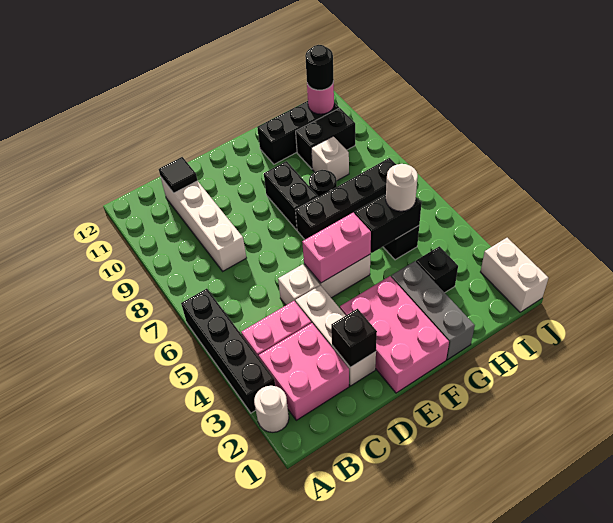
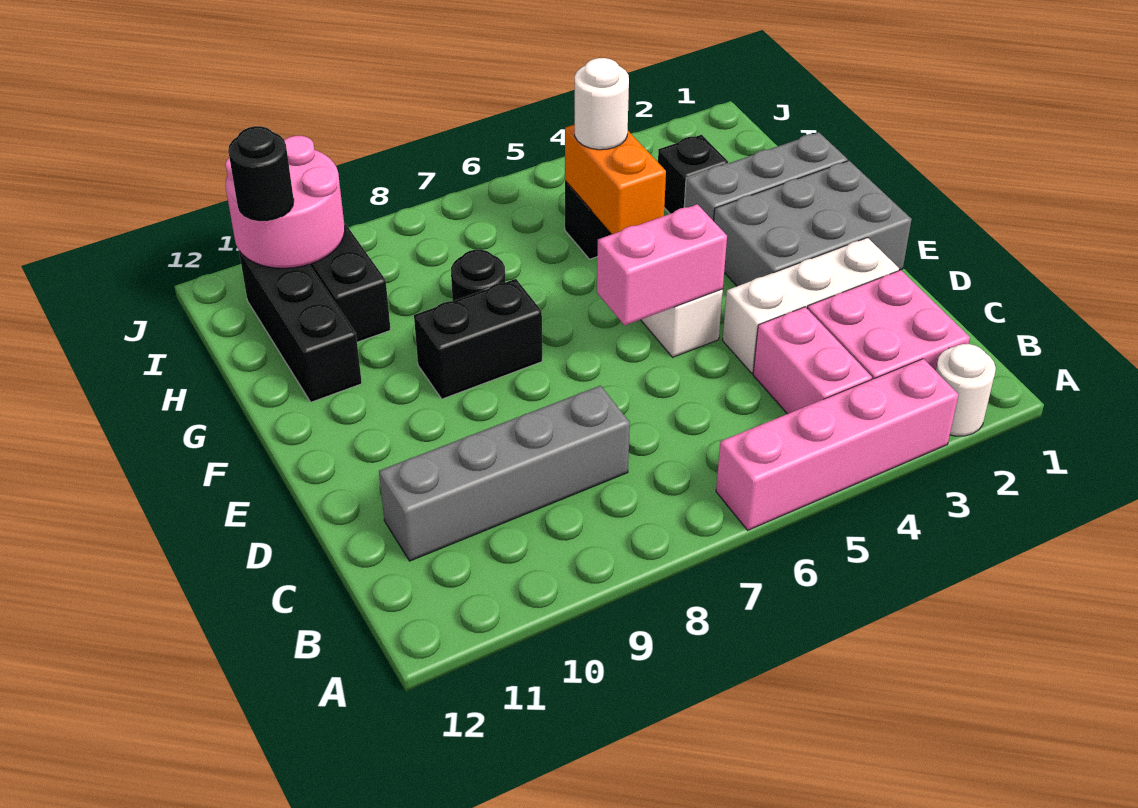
black 1x4 brick [181,289,275,413] -> pink 1x4 brick [716,359,959,530]
white 1x4 brick [161,178,246,271] -> grey 1x4 brick [379,386,630,561]
black 1x1 tile [159,157,198,193] -> none
black 1x1 brick [331,309,377,367] -> none
white 1x1 brick [278,264,320,305] -> none
pink 2x3 brick [340,276,449,393] -> grey 2x3 brick [714,161,912,286]
pink 1x2 brick [302,213,371,283] -> pink 1x2 brick turned to [597,204,727,325]
black 1x4 brick [296,158,396,240] -> none
black 1x2 brick [354,194,422,253] -> orange 1x2 brick [565,124,666,234]
white 1x1 brick [311,136,349,181] -> none
pink 1x1 round brick [307,81,334,114] -> pink 2x2 round brick [225,136,345,268]
white 1x2 brick [481,238,548,312] -> none

